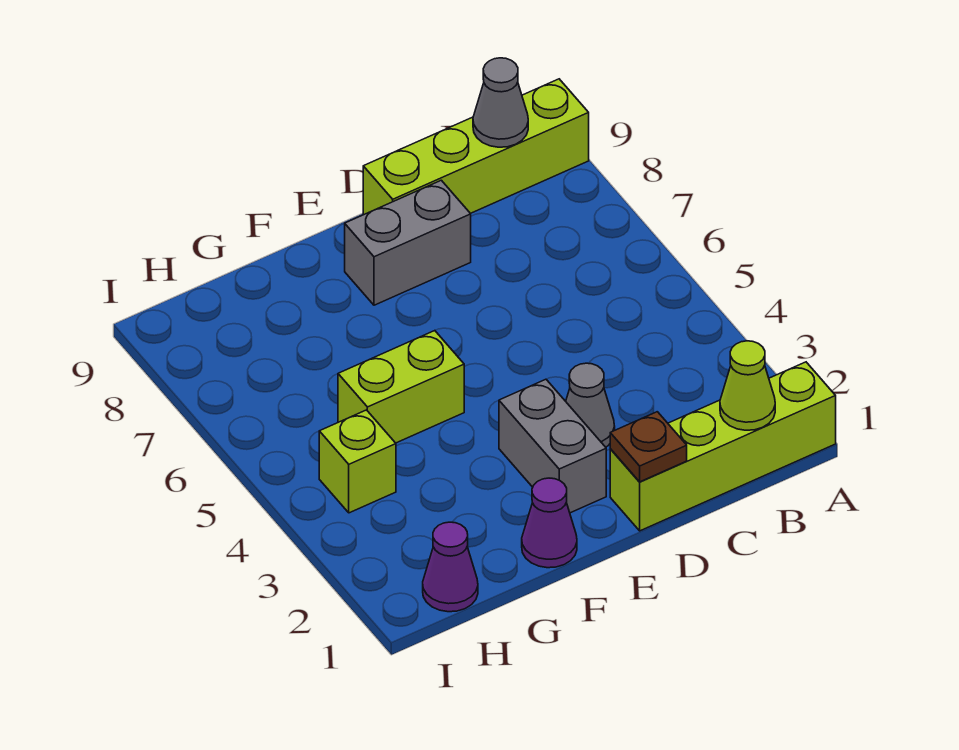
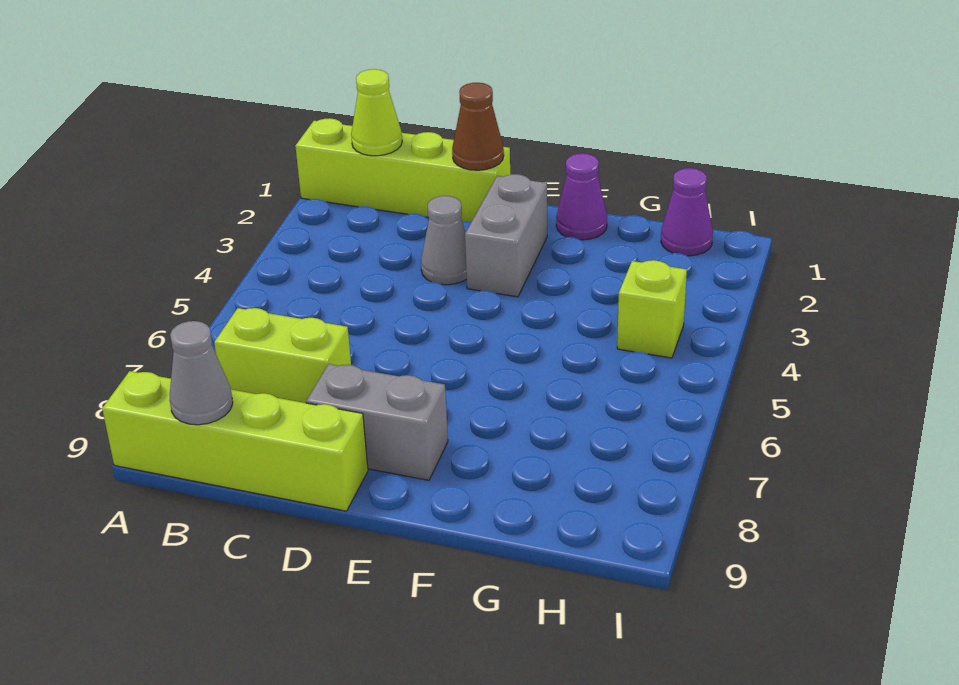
brown 1x1 plate [610,412,687,482] -> brown 1x1 cone [452,83,504,170]
lime 1x2 brick [338,331,464,443] -> lime 1x2 brick moved to [214,308,351,403]

